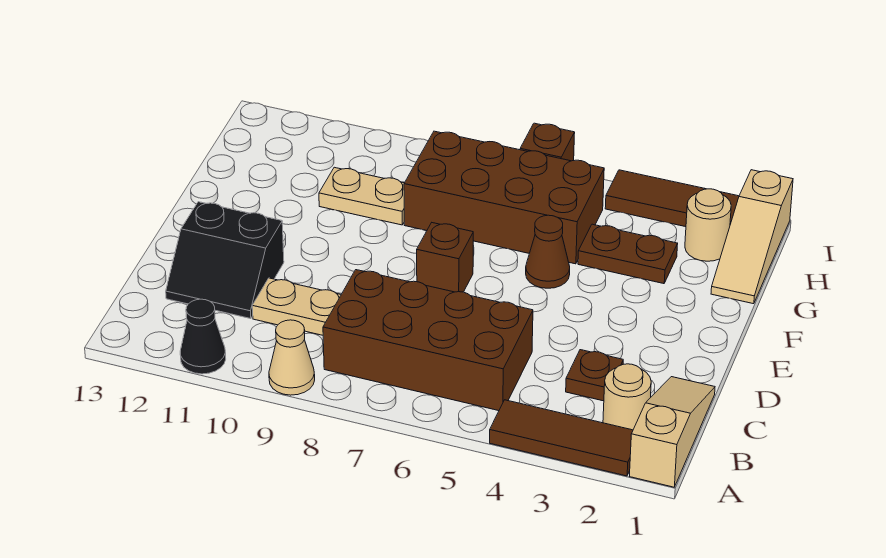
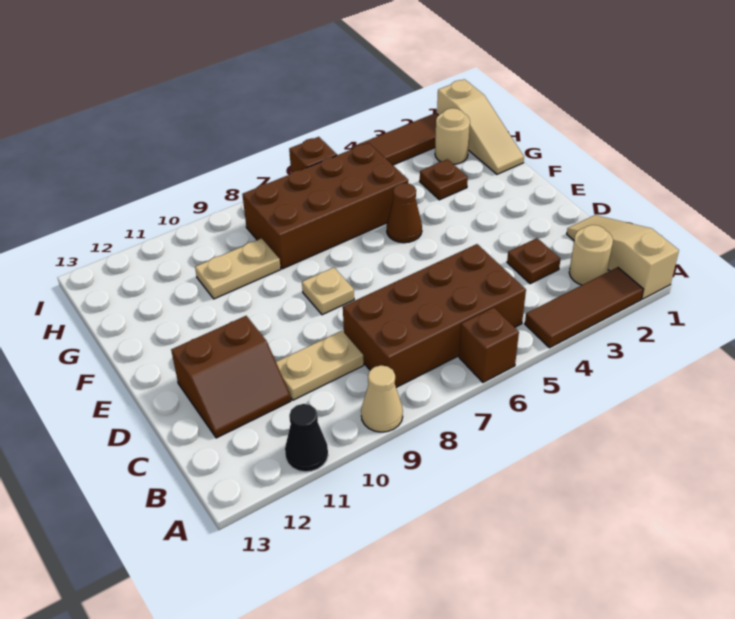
black 2x2 slope [166,202,284,319] -> brown 2x2 slope [171,316,291,438]
brown 1x1 brick [417,223,473,292] -> brown 1x1 brick moved to [459,307,519,382]
none -> tan 1x1 plate [302,267,354,315]
brown 1x2 plate [578,224,678,284] -> brown 1x1 plate [420,159,468,200]

